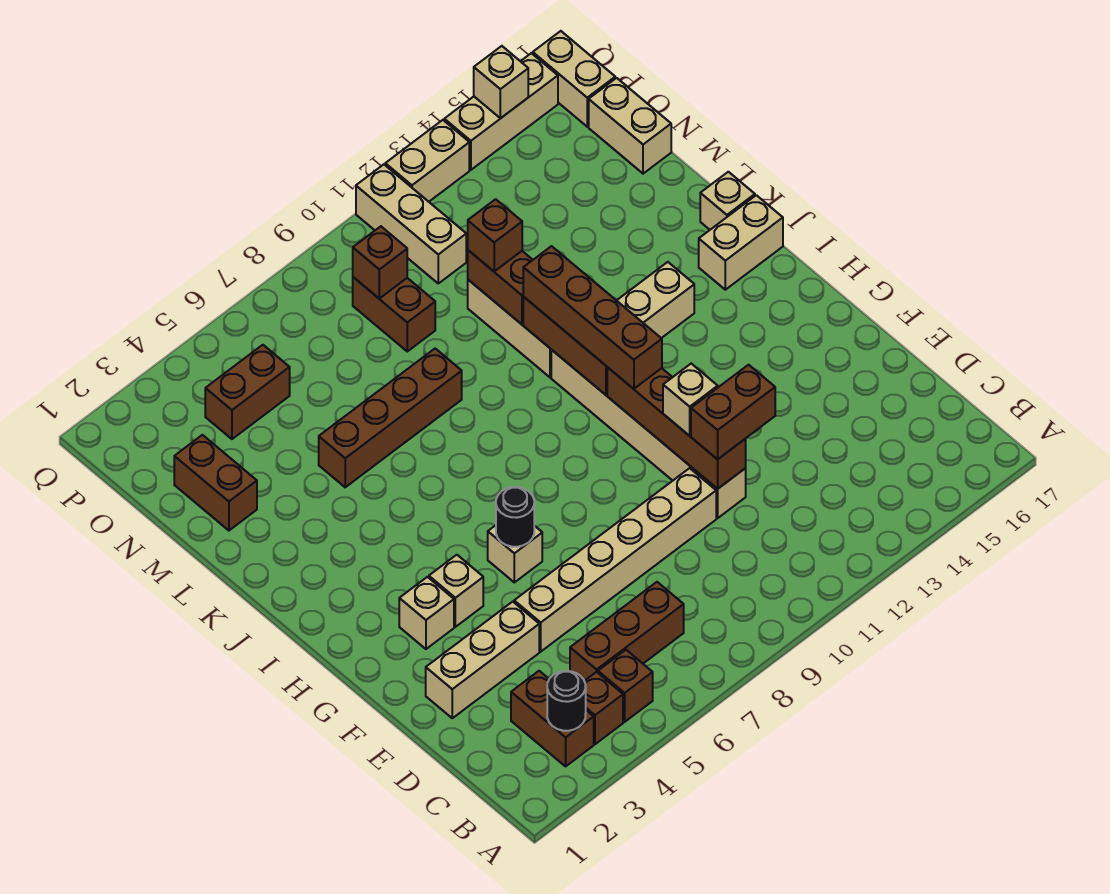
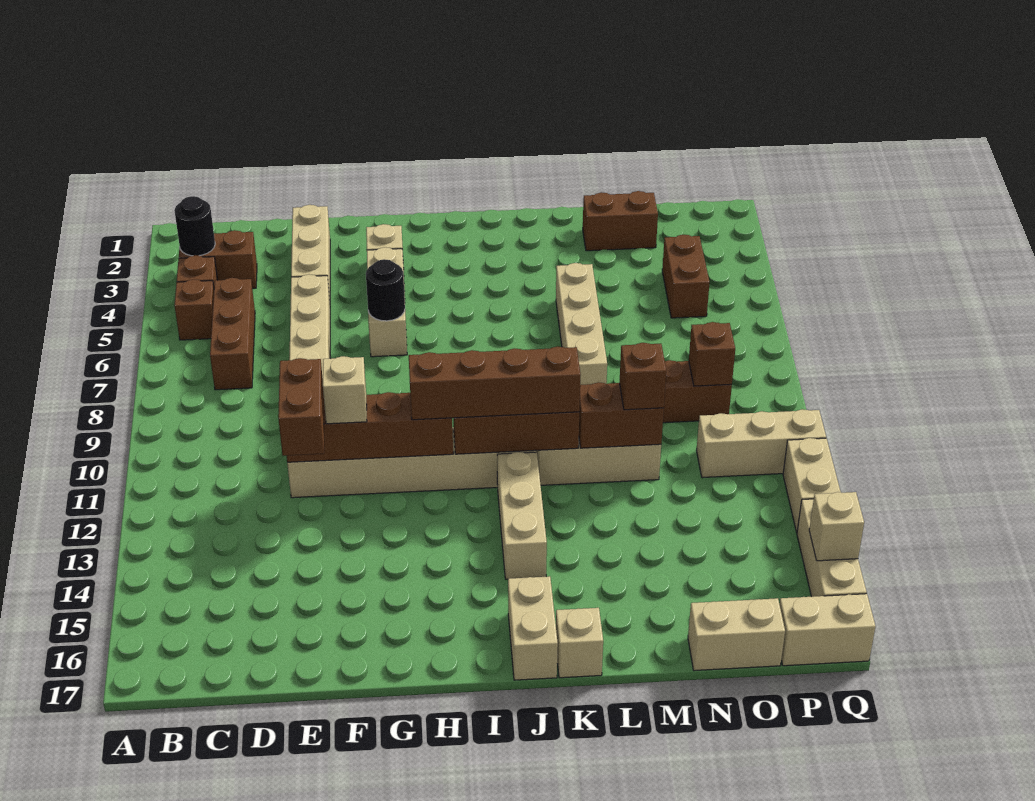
brown 1x4 brick [319,349,462,487] -> tan 1x4 brick [556,263,607,385]

